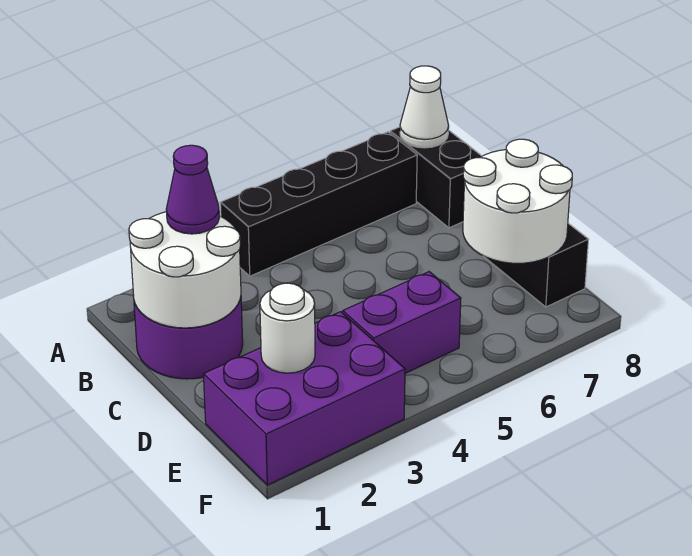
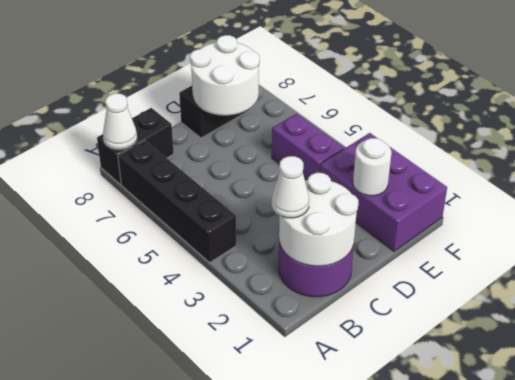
purple 1x1 cone [166,145,219,234] -> white 1x1 cone [272,156,309,218]

